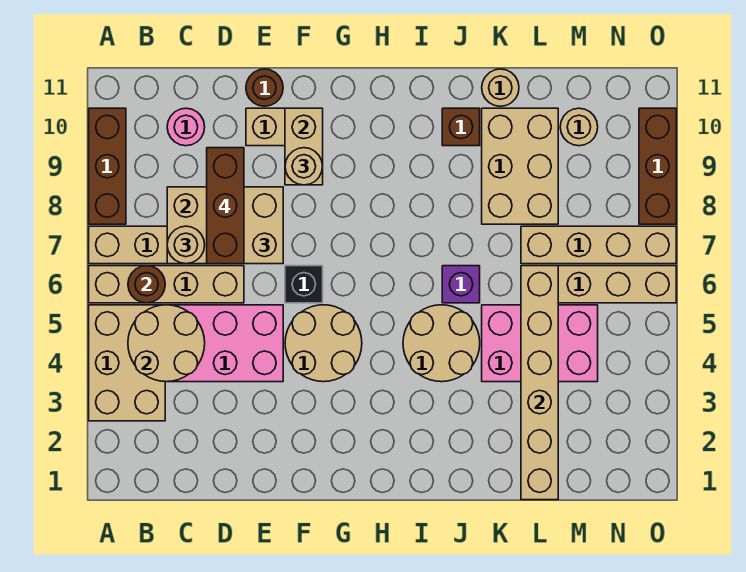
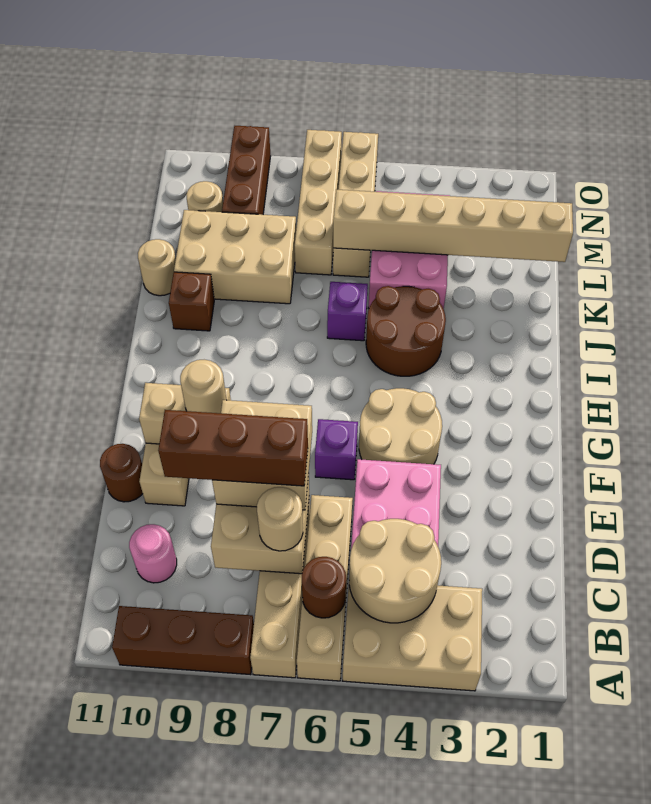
black 1x1 brick [285,266,323,303] -> purple 1x1 brick [315,419,358,480]
tan 2x2 round brick [403,305,480,382] -> brown 2x2 round brick [366,286,446,376]
brown 1x3 brick [639,108,676,224] -> brown 1x3 brick turned to [222,126,271,215]

